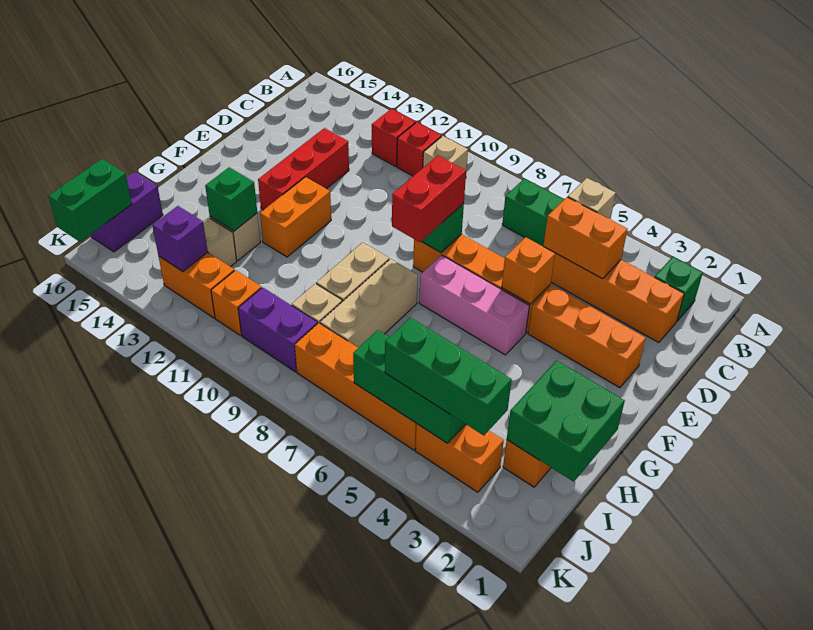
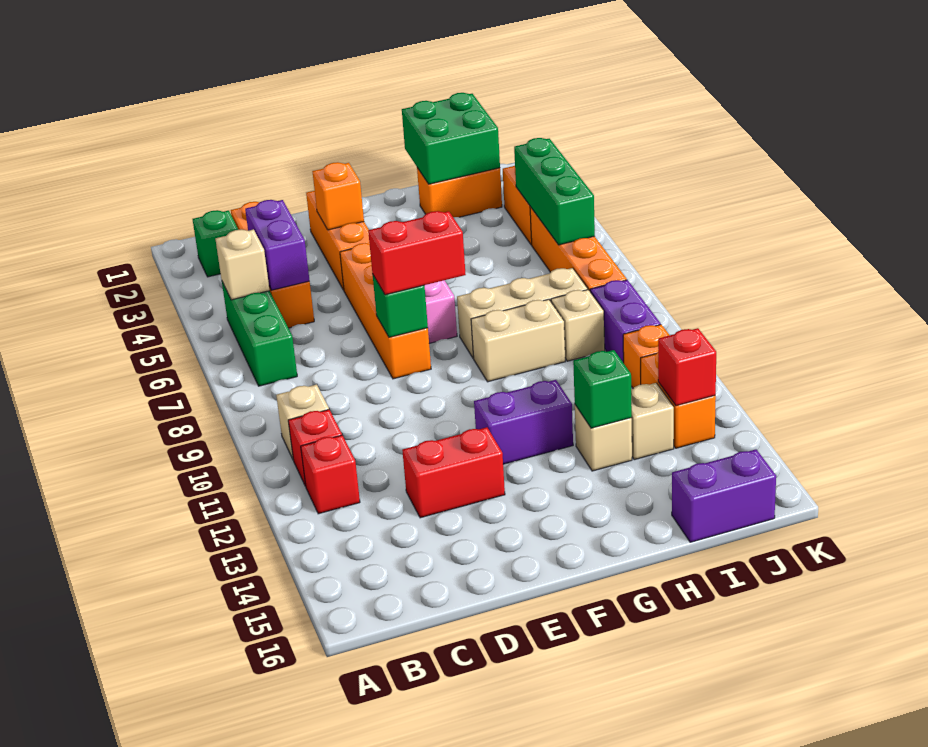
orange 1x2 brick [543,197,628,279] -> purple 1x2 brick [245,200,310,290]
red 1x3 brick [258,128,349,210] -> red 1x2 brick [402,427,505,518]
orange 1x1 brick [502,237,555,304] -> orange 1x1 brick moved to [312,162,364,230]
orange 1x2 brick [260,177,331,257] -> purple 1x2 brick [474,380,573,464]
green 1x3 brick [385,317,512,436] -> none
purple 1x1 brick [152,206,208,272] -> red 1x1 brick [658,328,716,406]
green 1x2 brick [49,159,132,242] -> none

